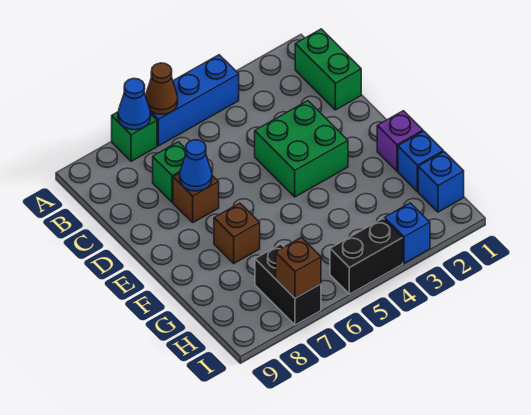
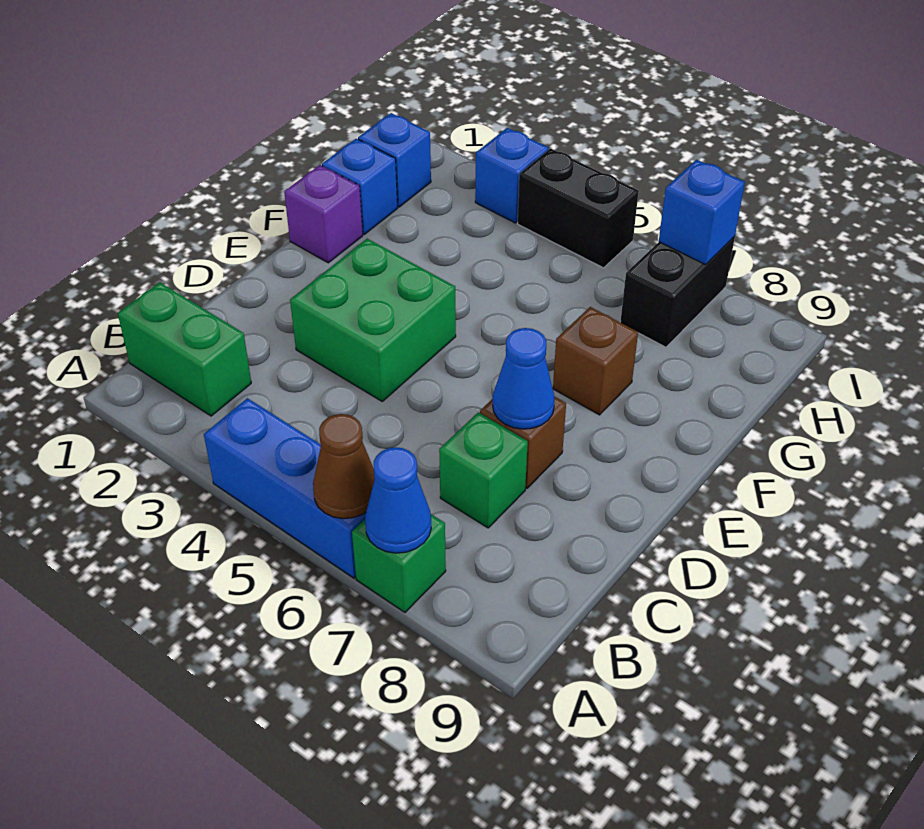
green 1x2 brick [295,29,361,110] -> green 1x2 brick turned to [118,282,251,416]
brown 1x1 brick [276,237,321,298] -> blue 1x1 brick [659,160,745,265]

